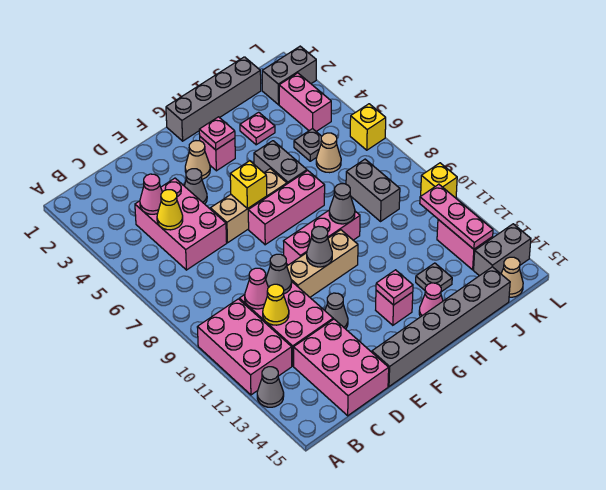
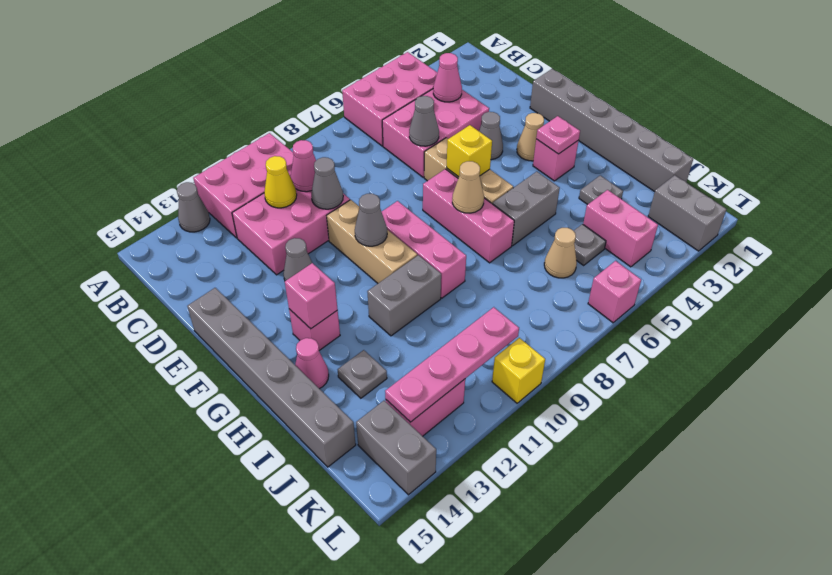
yellow 1x1 cone [157,190,183,230] -> none
pink 2x3 brick [294,319,389,416] -> pink 2x3 brick moved to [342,52,437,146]
grey 1x4 brick [166,57,261,141] -> grey 1x6 brick [530,69,693,192]
pink 1x1 plate [376,270,413,305] -> pink 1x1 brick [285,263,338,329]
grey 1x1 cone [329,184,355,224] -> grey 1x1 cone moved to [409,96,439,146]
pink 1x1 plate [240,112,275,145] -> grey 1x1 plate [579,175,623,205]
grey 1x2 brick [346,159,400,221] -> grey 1x2 brick moved to [367,255,441,336]
pink 1x2 brick [279,73,331,131] -> pink 1x2 brick turned to [583,190,658,267]
pink 1x3 plate [420,184,493,249] -> pink 1x4 plate [385,307,519,422]
tan 1x1 cone [501,257,523,297] -> tan 1x1 cone moved to [452,161,484,213]
yellow 1x1 brick [350,104,386,150] -> pink 1x1 brick [588,261,641,323]

